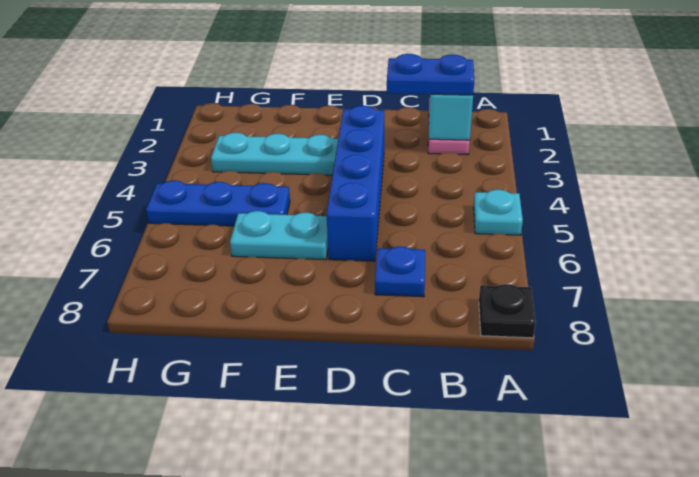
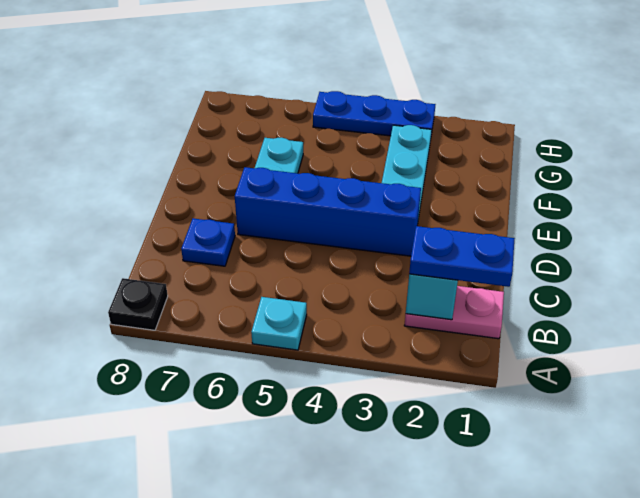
blue 1x2 plate [387,54,474,95] -> blue 1x2 plate turned to [409,226,515,287]
blue 1x3 plate [146,181,290,226] -> blue 1x3 plate turned to [313,91,436,136]

